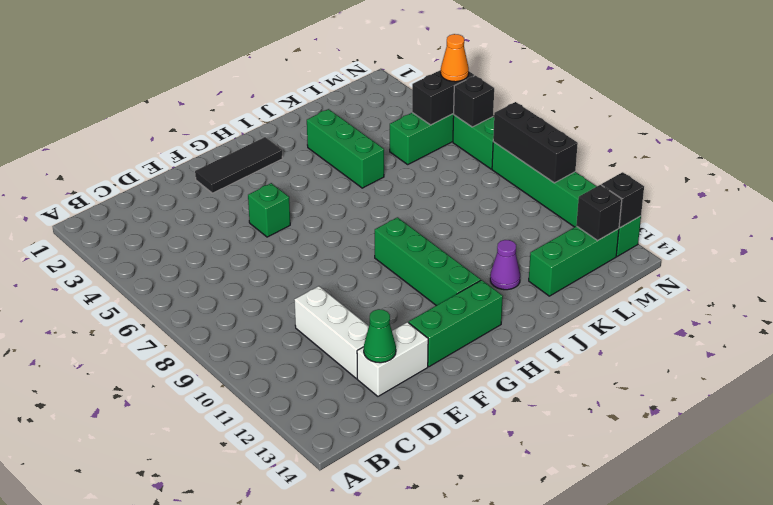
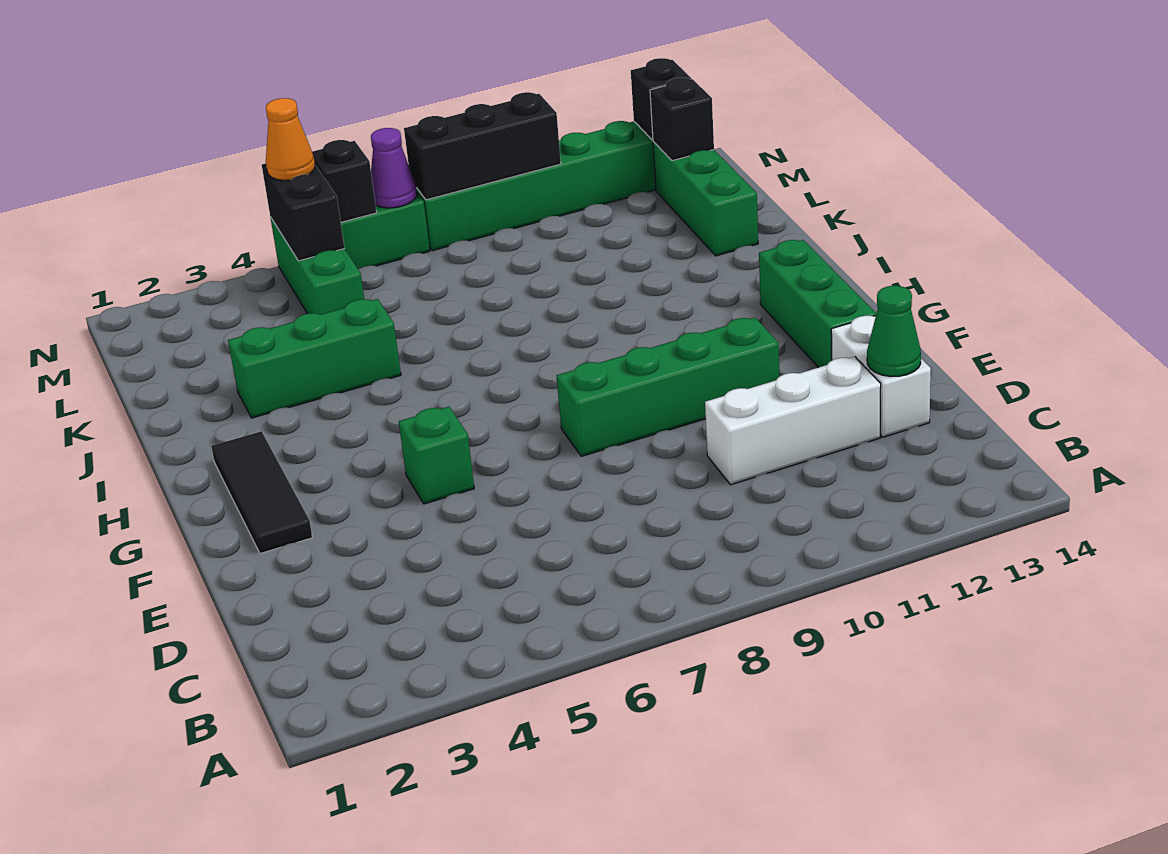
green 1x4 brick [375,217,481,306] -> green 1x4 brick moved to [557,318,779,456]
purple 1x1 cone [490,240,520,290] -> purple 1x1 cone moved to [371,128,417,208]

